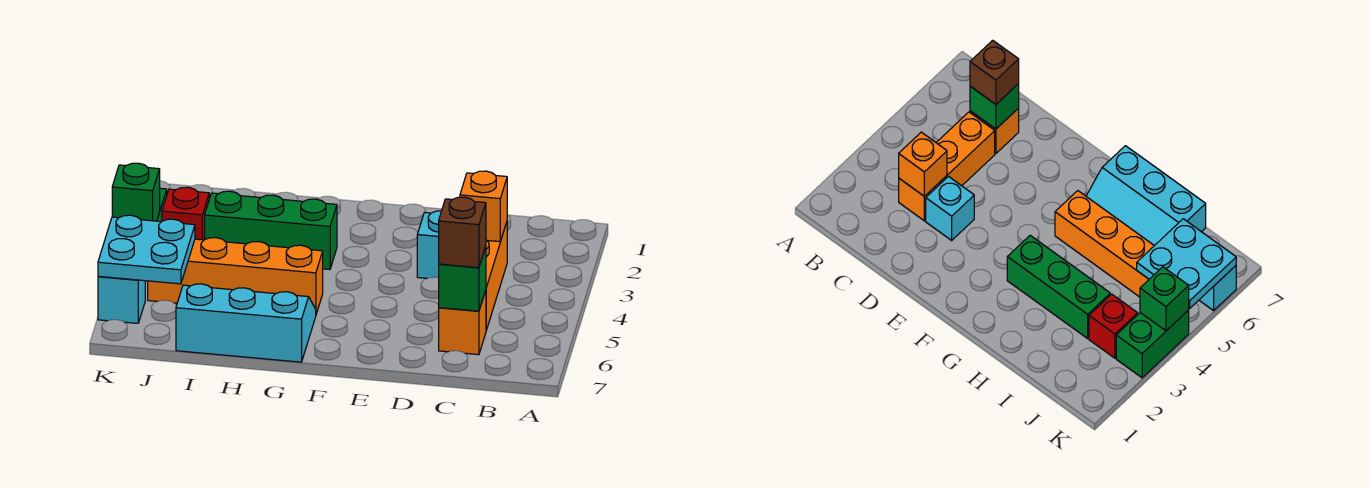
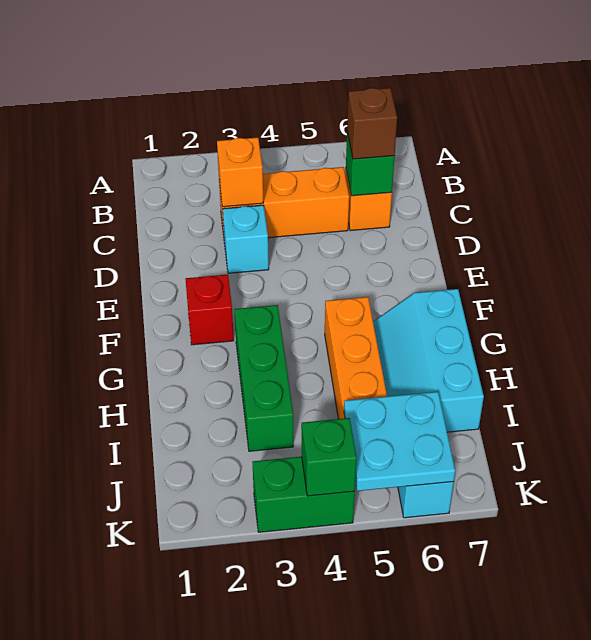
red 1x1 brick [162,187,209,240] -> red 1x1 brick moved to [185,275,234,345]

